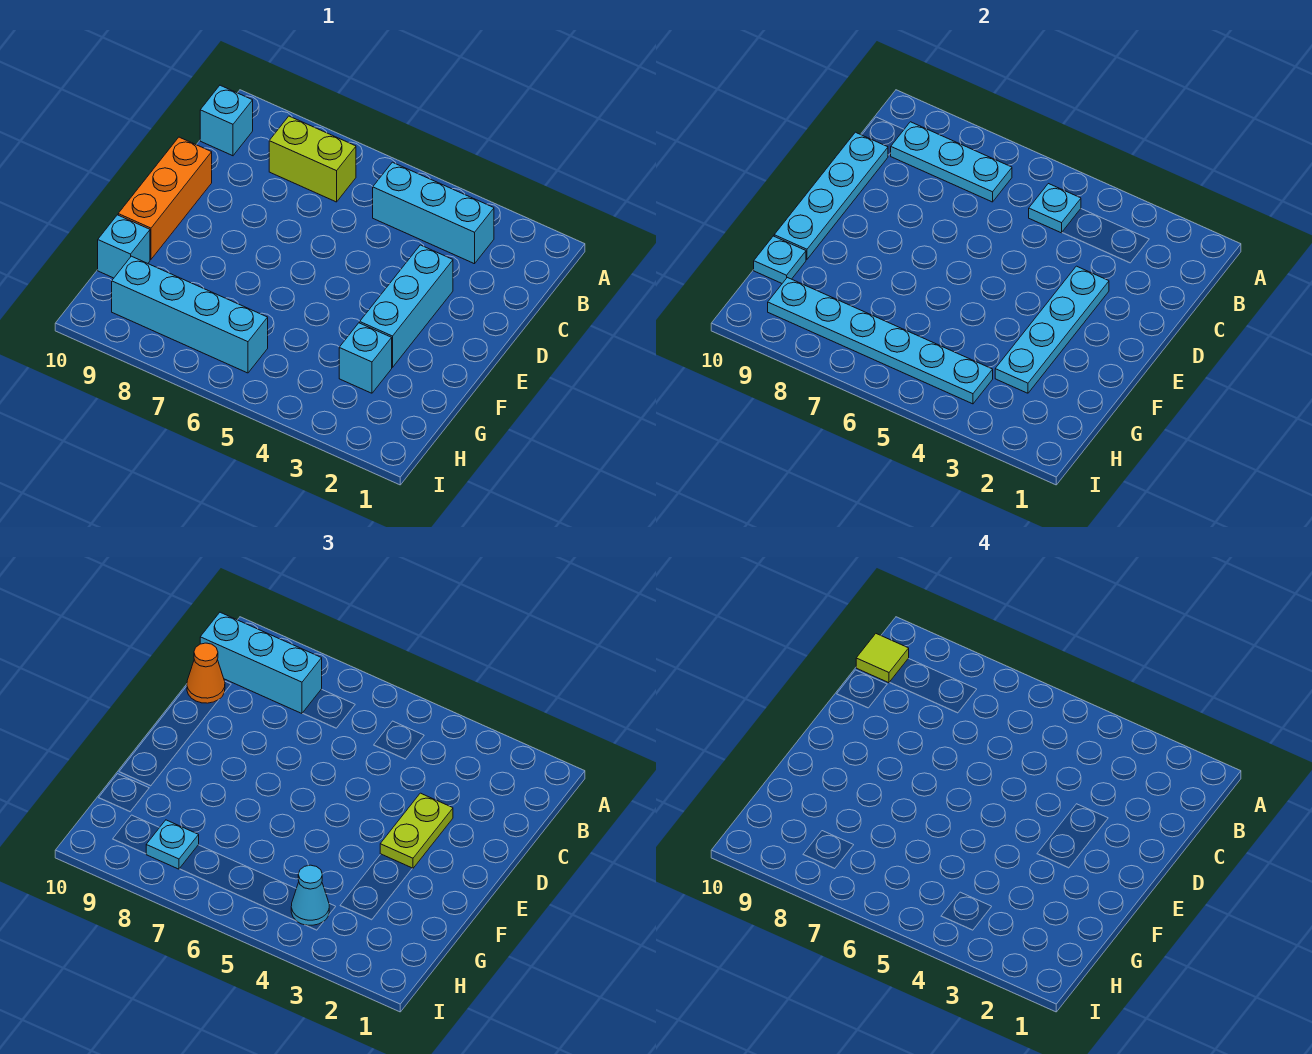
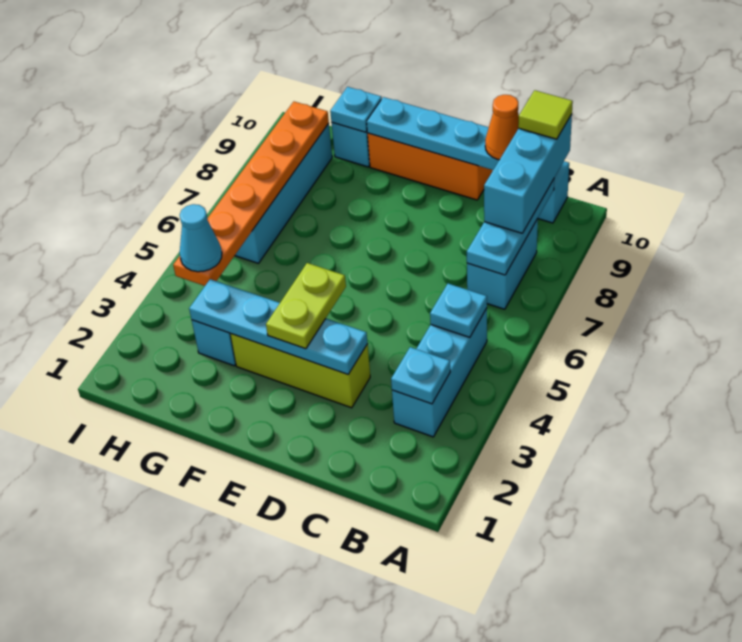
lime 1x2 brick [269,116,356,202] -> cyan 1x2 brick [467,219,538,309]
cyan 1x3 brick [360,245,453,367] -> lime 1x3 brick [230,334,370,408]
lime 1x2 plate [380,793,453,868] -> lime 1x2 plate turned to [266,263,346,349]
cyan 1x6 plate [768,277,993,404] -> orange 1x6 plate [173,102,329,286]
cyan 1x1 plate [146,820,199,869] -> cyan 1x1 plate moved to [391,347,450,404]

